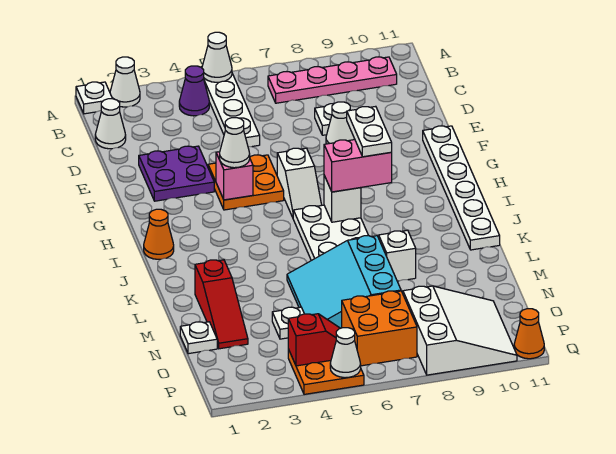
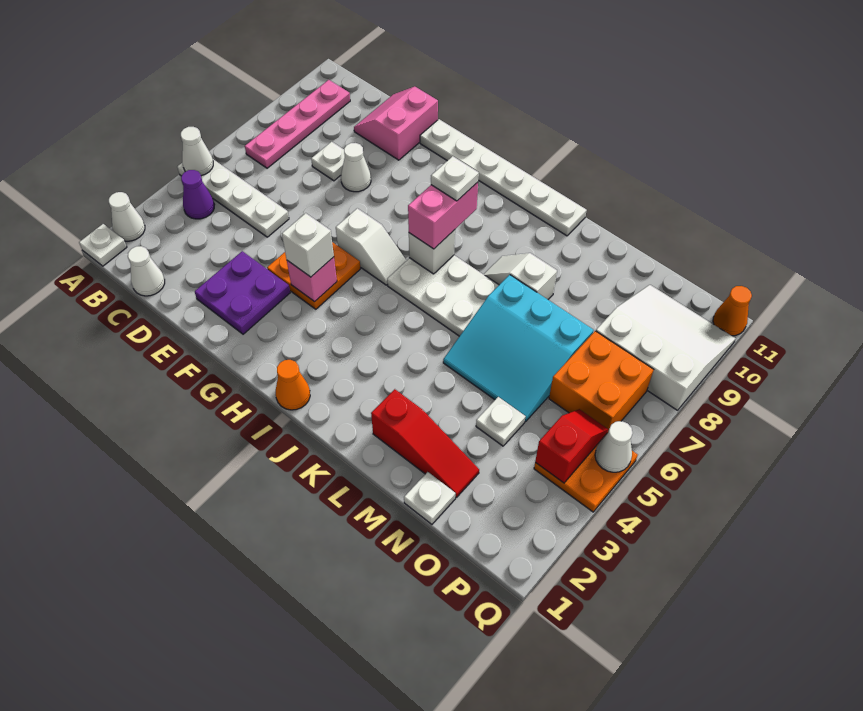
none -> pink 2x2 slope [354,87,438,160]
white 1x1 cone [220,118,250,168] -> white 1x1 brick [282,213,334,277]
white 1x2 plate [347,106,392,157] -> white 1x1 plate [431,156,479,201]

